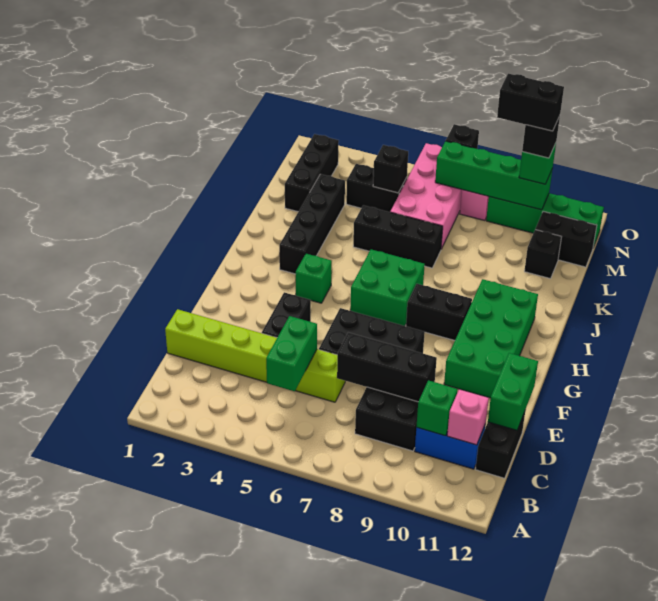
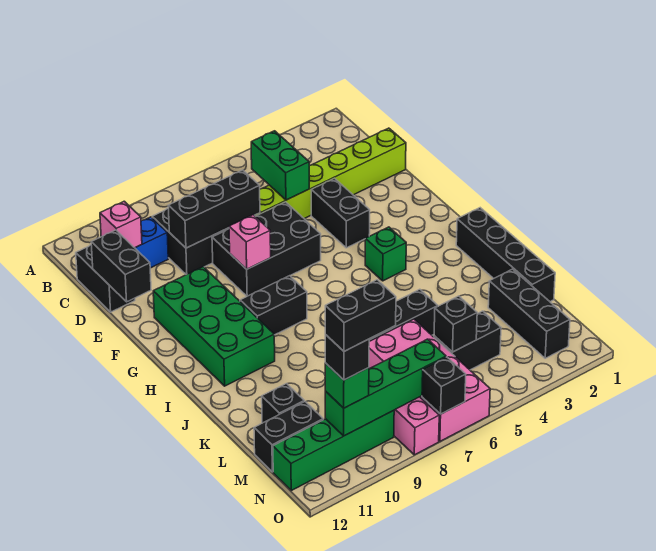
green 1x1 brick [416,380,457,436] -> none
green 1x2 brick [488,353,538,430] -> black 1x2 brick [91,230,151,302]
none -> pink 1x1 brick [229,215,271,269]
green 2x2 brick [350,249,425,326] -> none
black 1x4 brick [279,174,345,274] -> black 1x4 brick moved to [456,208,555,302]

